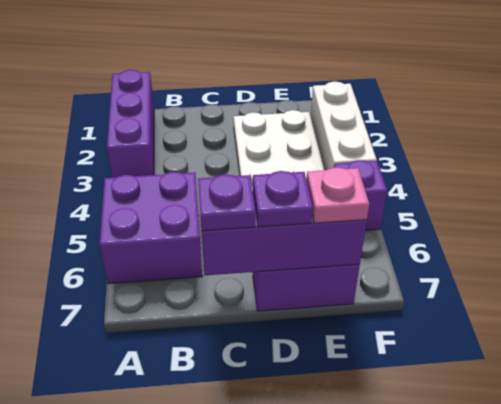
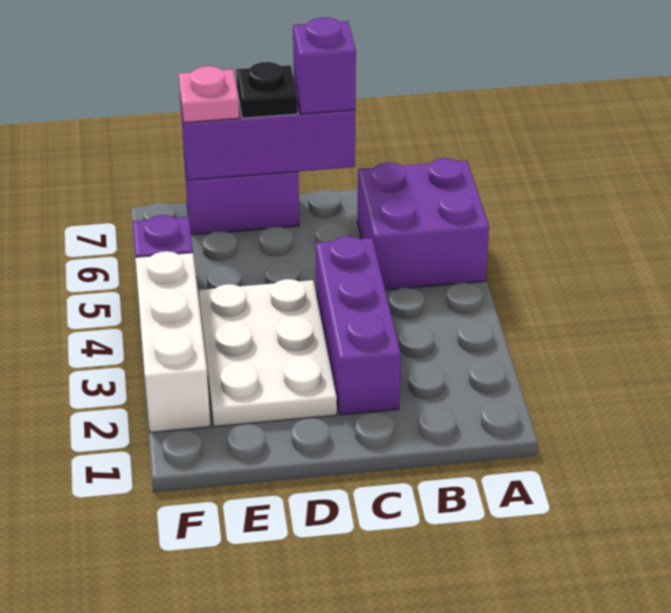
purple 1x3 brick [107,70,154,178] -> purple 1x3 brick moved to [316,236,401,415]
purple 1x1 plate [198,174,255,231] -> purple 1x1 brick [293,17,356,114]
purple 1x1 plate [253,171,313,227] -> black 1x1 plate [236,62,298,118]

